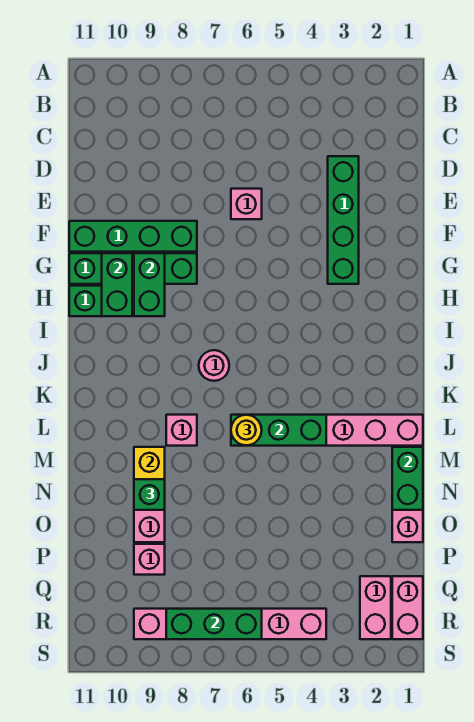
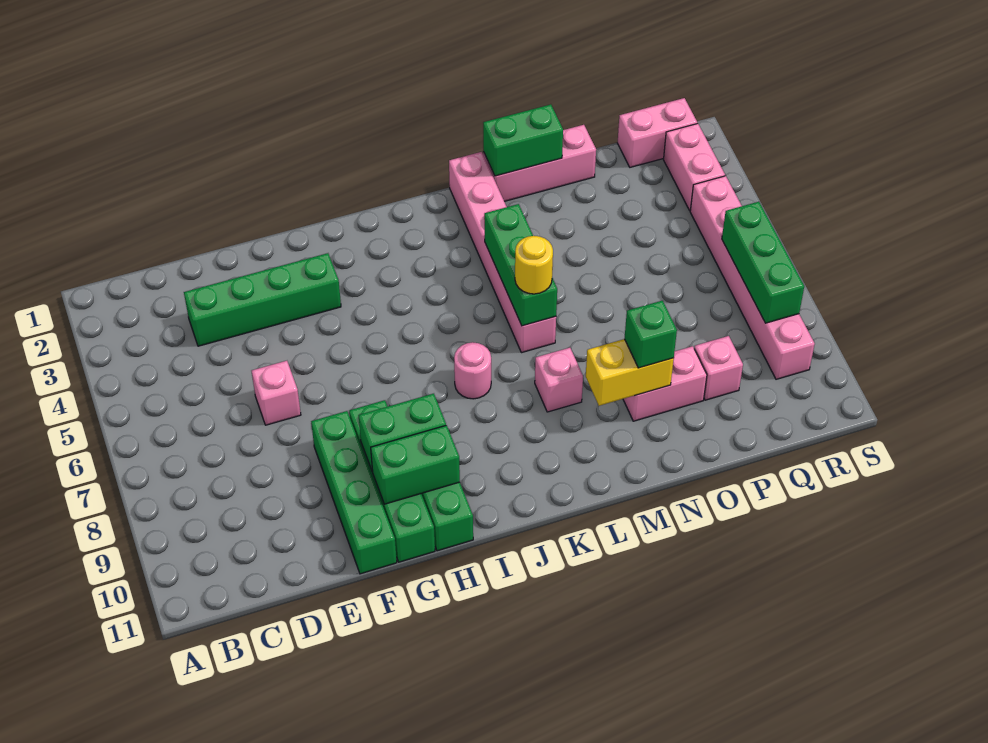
pink 1x2 brick [360,576,391,639] -> pink 1x2 brick turned to [664,123,725,210]

